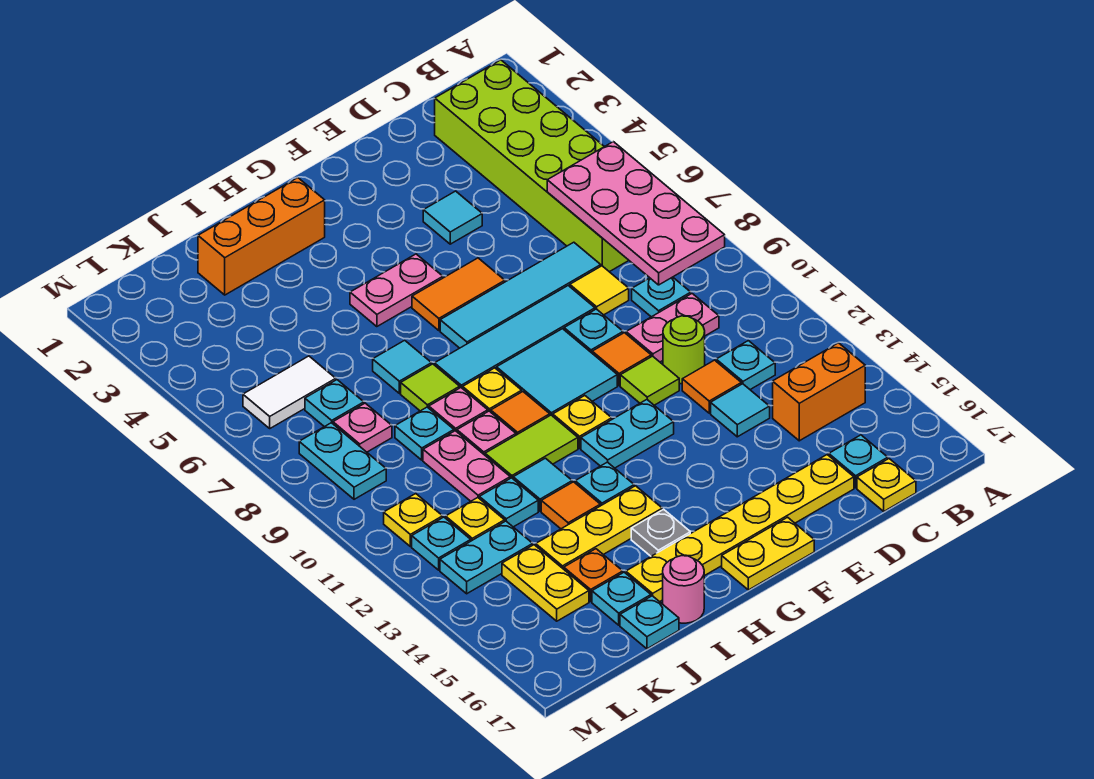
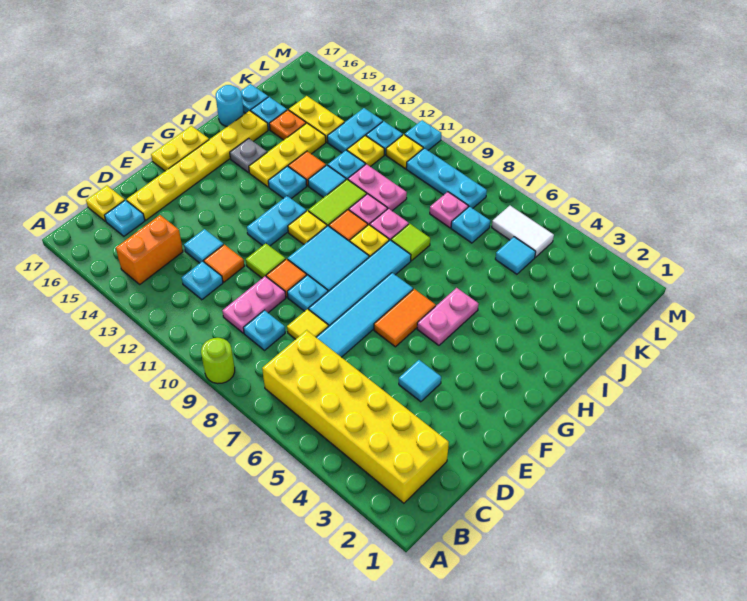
lime 2x6 brick [435,60,629,272] -> yellow 2x6 brick [262,330,449,503]
pink 2x4 plate [547,142,725,285] -> none
lime 1x1 round brick [663,316,705,384] -> lime 1x1 round brick moved to [201,338,235,384]
orange 1x3 brick [198,178,325,295] -> none
cyan 1x1 tile [373,340,432,393] -> cyan 1x1 tile moved to [495,237,536,274]
pink 1x1 round brick [663,556,704,623] -> cyan 1x1 round brick [216,85,244,127]
cyan 1x1 plate [395,407,454,460] -> cyan 1x1 plate moved to [405,120,441,150]
white 1x2 tile [243,356,336,428] -> white 1x2 tile turned to [492,206,554,257]
cyan 1x2 plate [299,423,386,499] -> cyan 1x3 plate [406,148,487,208]

